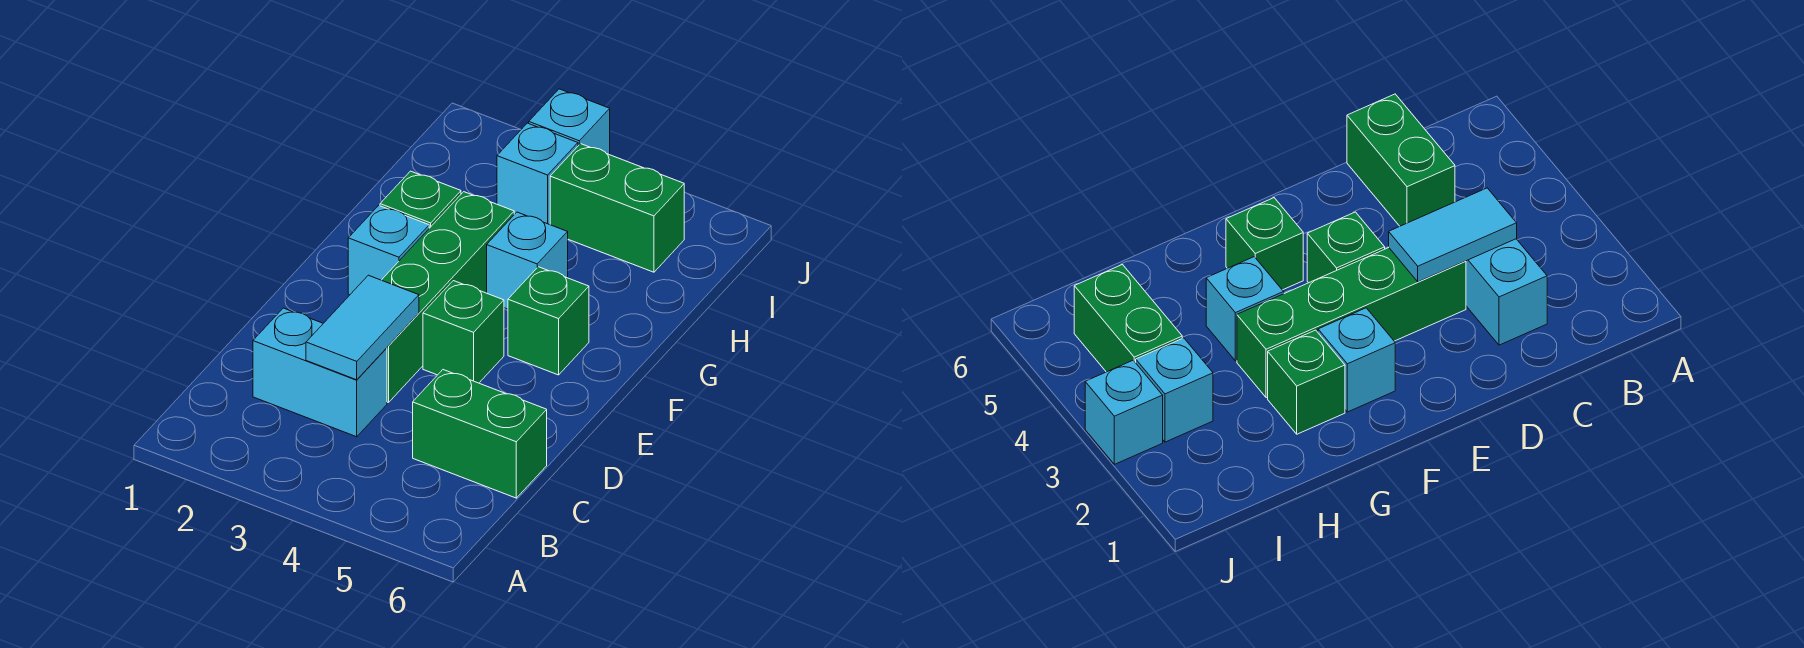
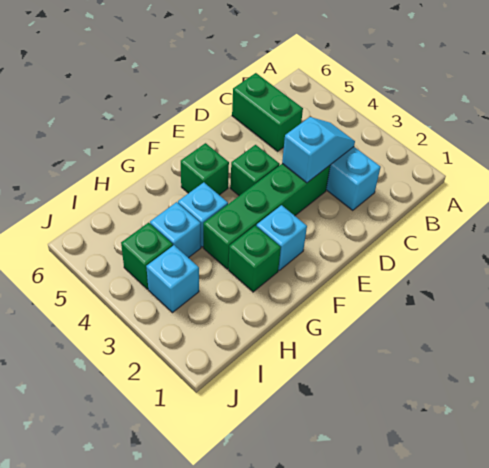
cyan 1x2 tile [306,275,419,380] -> cyan 1x2 slope [282,117,355,183]
green 1x2 brick [550,144,684,272] -> green 1x1 brick [121,223,173,289]
cyan 1x1 brick [529,89,610,155] -> cyan 1x1 brick moved to [150,202,201,258]

